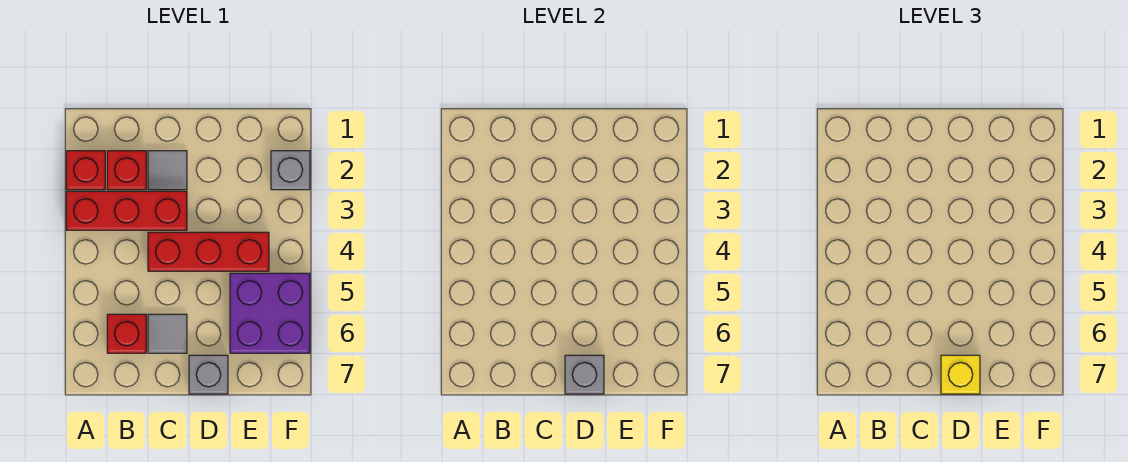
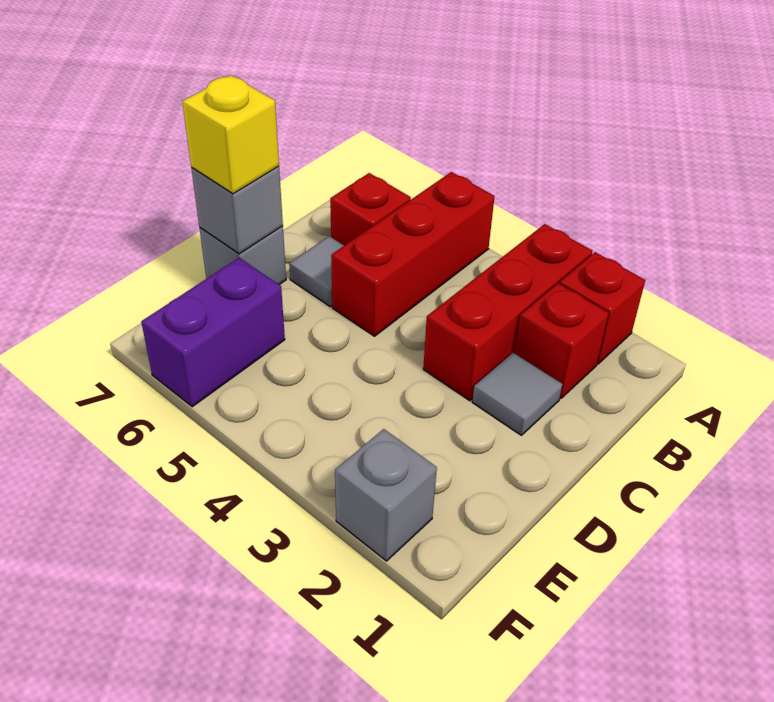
red 1x3 brick [148,232,269,271] -> red 1x3 brick moved to [331,172,495,336]
purple 2x2 brick [230,273,310,353] -> purple 1x2 brick [141,258,285,407]

